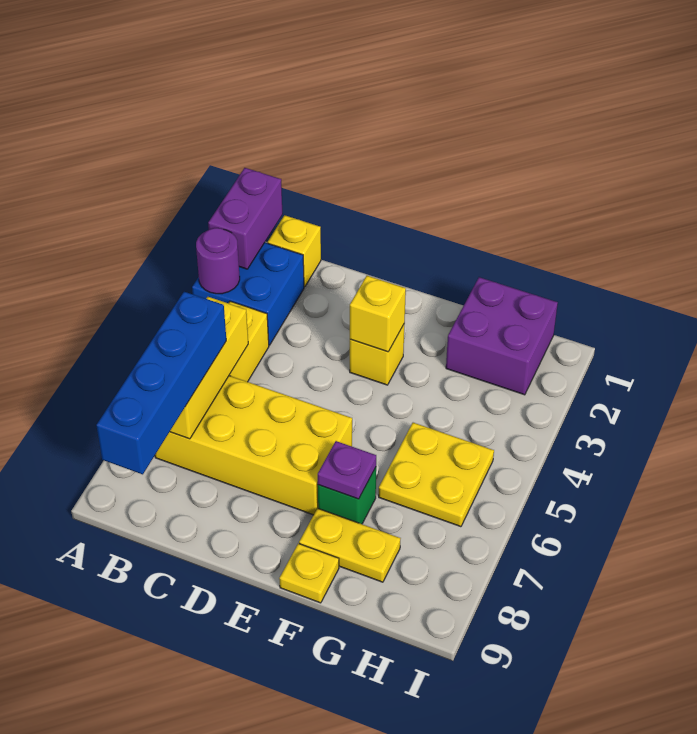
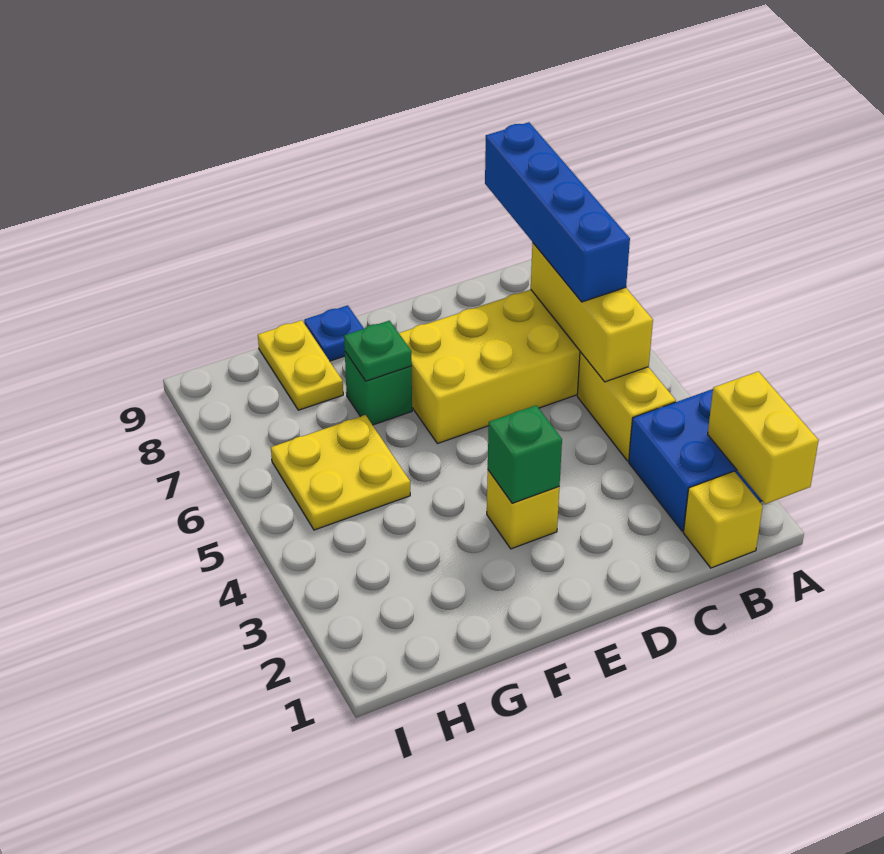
purple 1x2 brick [208,168,283,269] -> yellow 1x2 brick [708,371,819,504]
purple 1x1 round brick [196,228,240,294] -> none
yellow 1x1 brick [350,276,406,352] -> green 1x1 brick [488,405,562,503]
purple 1x1 plate [318,441,376,499] -> green 1x1 plate [344,321,412,381]
yellow 1x2 plate [299,508,401,582] -> yellow 1x2 plate turned to [258,320,343,410]
yellow 1x1 plate [279,543,339,603] -> blue 1x1 plate [304,305,364,361]
purple 2x2 brick [446,277,558,395] -> none

